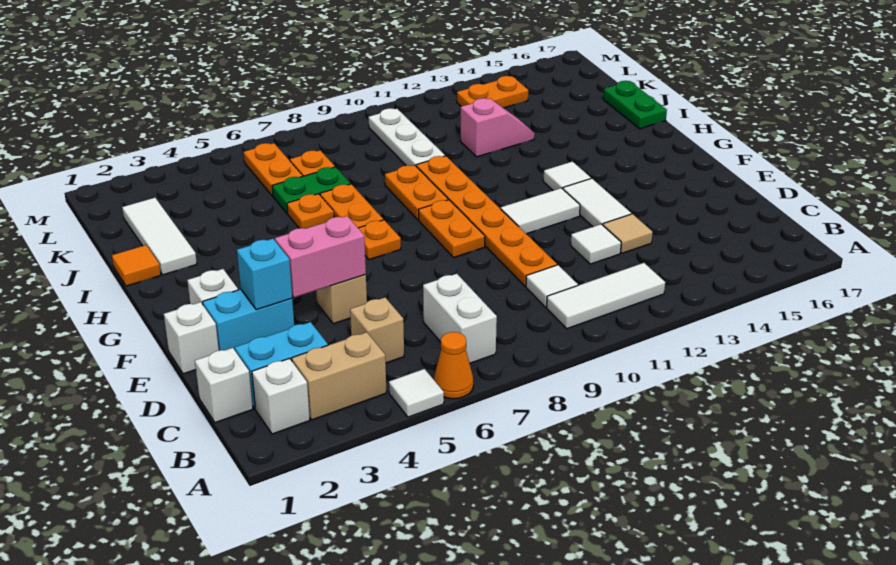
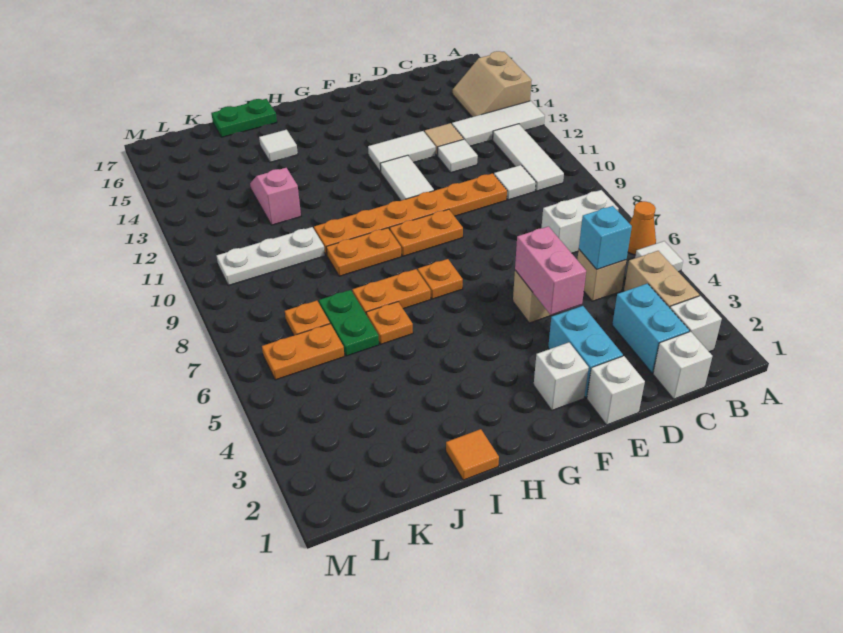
none -> tan 2x2 slope [453,51,532,117]
cyan 1x1 brick [237,239,292,310] -> cyan 1x1 brick moved to [579,206,632,269]
white 1x1 tile [543,162,591,190] -> white 1x1 tile moved to [259,130,298,162]
white 1x3 tile [122,198,197,275] -> white 1x3 tile moved to [452,101,545,146]
orange 1x2 plate [457,76,528,108] -> none

